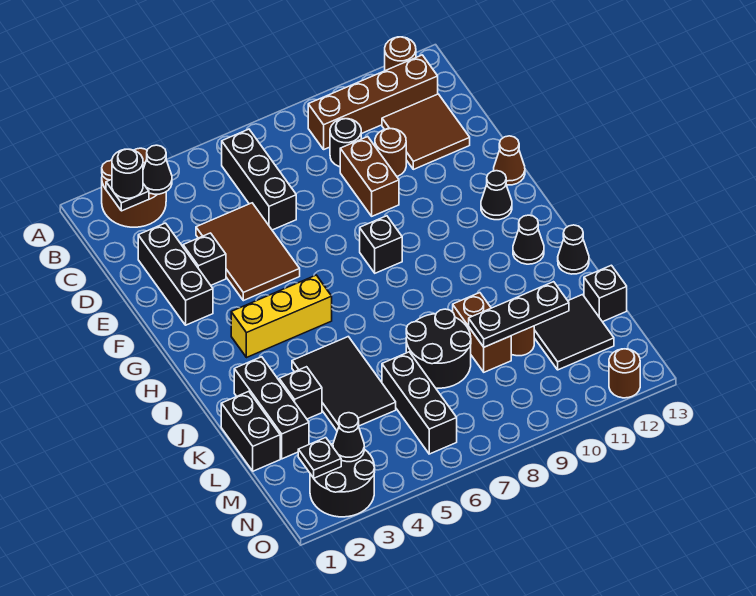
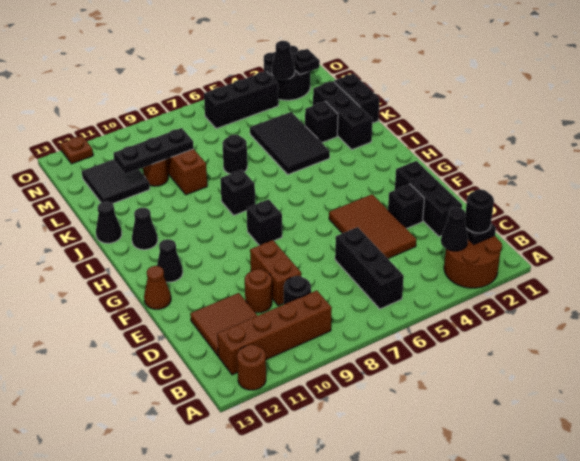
yellow 1x3 brick [231,275,332,358] -> none
black 2x2 round brick [406,309,471,388] -> black 1x1 round brick [222,135,247,174]
black 1x3 brick [382,352,457,454] -> black 1x3 brick turned to [204,71,278,129]
black 1x1 brick [584,265,627,322] -> black 1x1 brick moved to [220,170,255,215]
brown 1x1 round brick [609,349,640,398] -> brown 1x1 plate [61,136,93,164]

